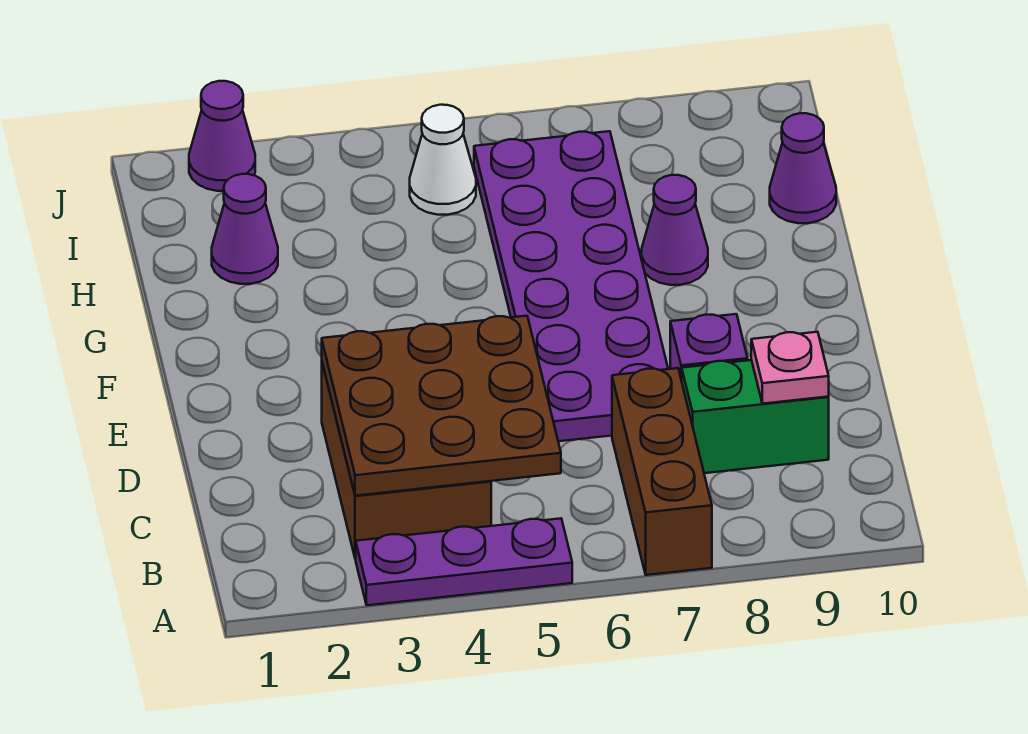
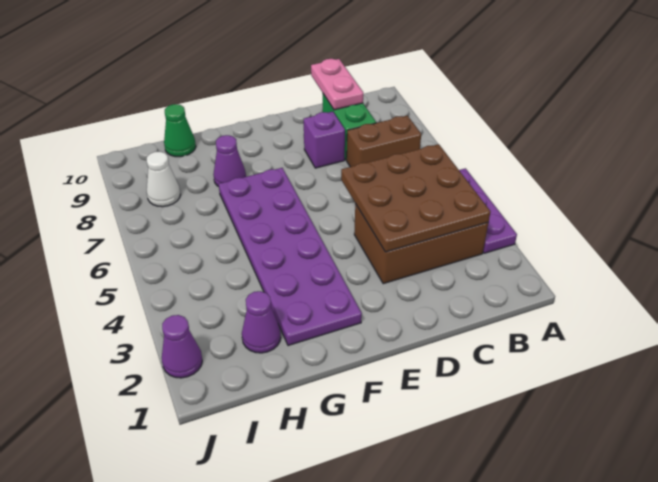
brown 1x3 brick [612,368,712,575] -> brown 1x2 brick [347,116,421,167]
pink 1x1 plate [751,332,829,404] -> pink 1x2 plate [311,59,363,110]
purple 2x6 plate [474,131,668,441] -> purple 2x6 plate turned to [219,168,362,346]
purple 1x1 cone [770,113,836,223] -> green 1x1 cone [164,104,196,157]
white 1x1 cone [410,105,476,215] -> white 1x1 cone moved to [147,152,181,207]

